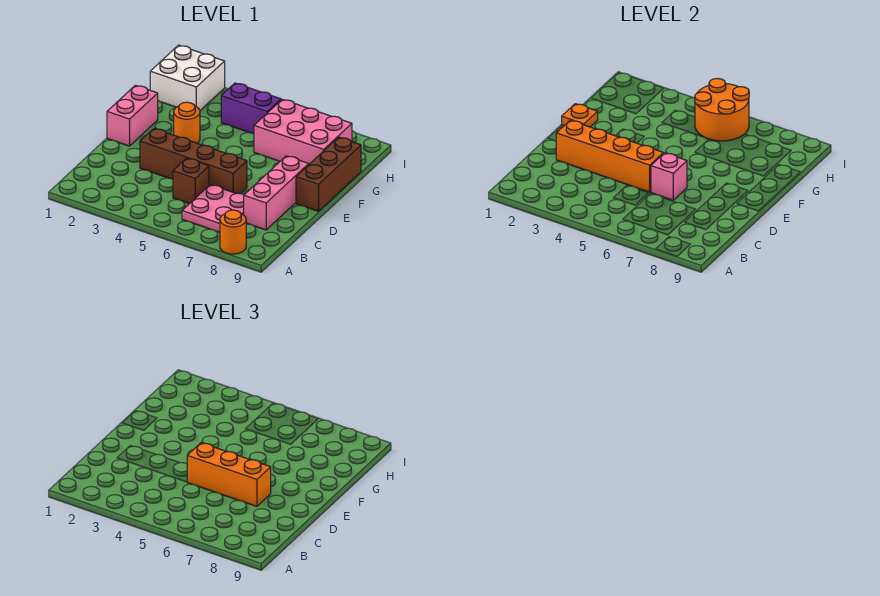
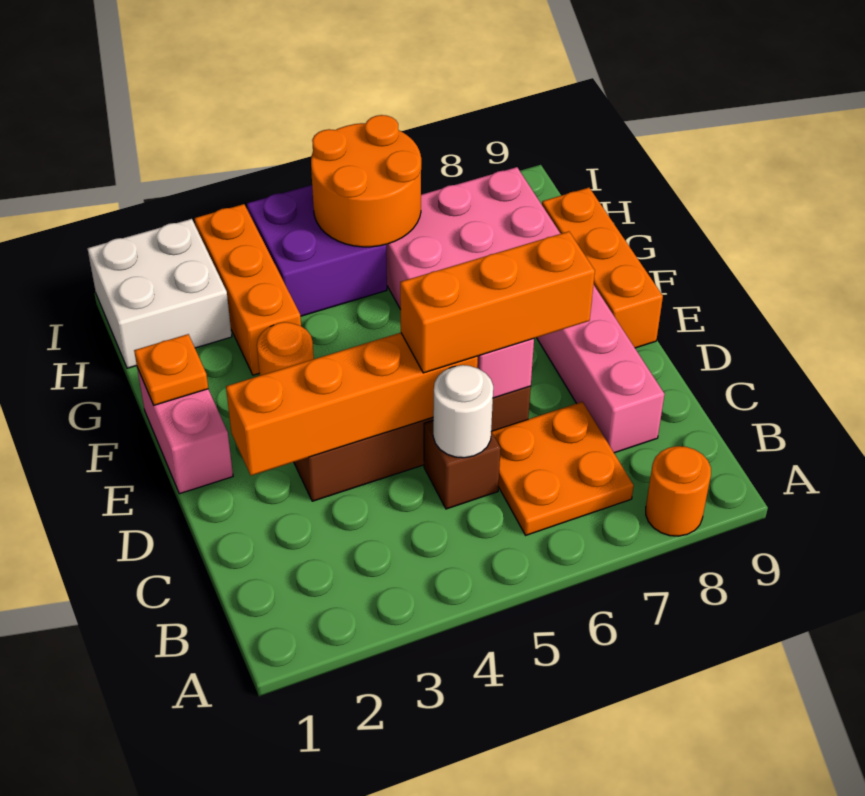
pink 2x2 plate [182,185,244,232] -> orange 2x2 plate [491,402,634,535]
none -> white 1x1 round brick [433,365,493,458]
brown 1x3 brick [296,137,361,211] -> orange 1x3 brick [542,188,663,348]
none -> orange 1x3 brick [195,204,301,375]
purple 1x2 brick [221,83,281,134] -> purple 2x2 brick [247,185,387,316]

